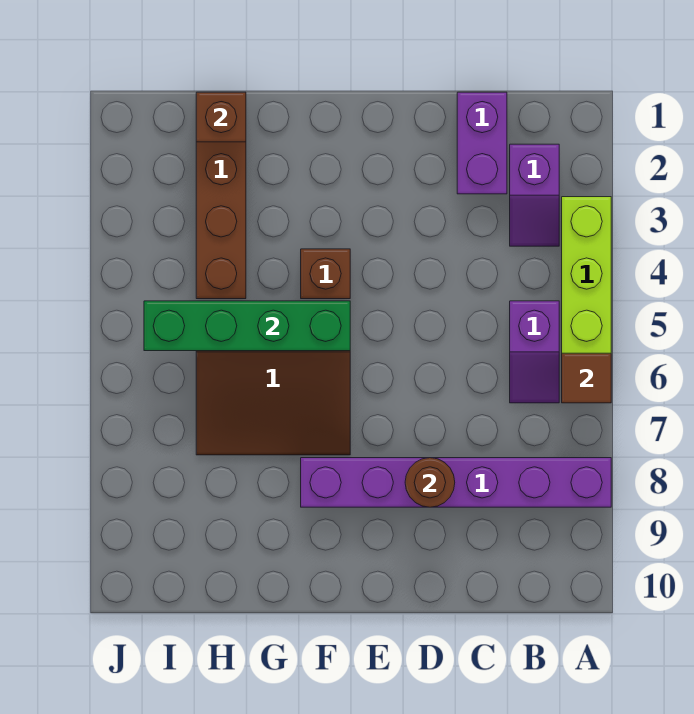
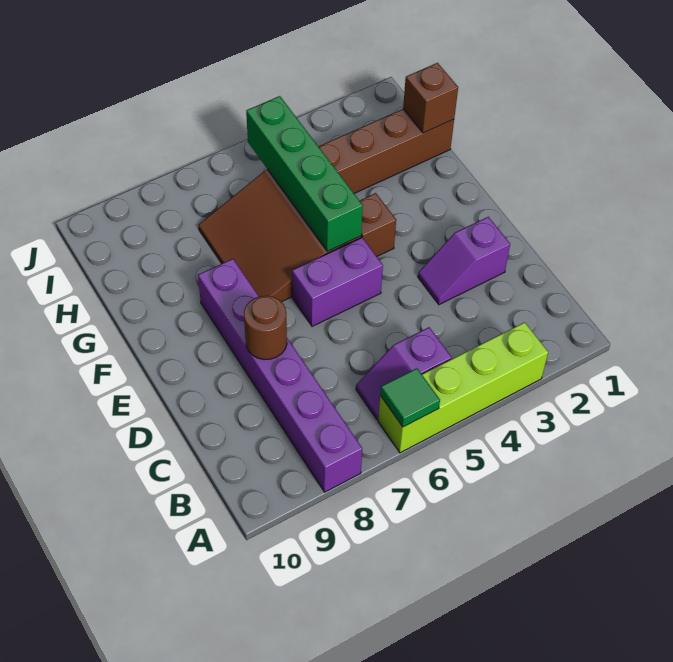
brown 1x1 tile [562,353,611,403] -> green 1x1 tile [380,368,440,427]
purple 1x2 slope [510,144,559,246] -> purple 1x2 slope moved to [418,217,510,305]
purple 1x2 brick [457,92,507,194] -> purple 1x2 brick moved to [292,238,383,326]

